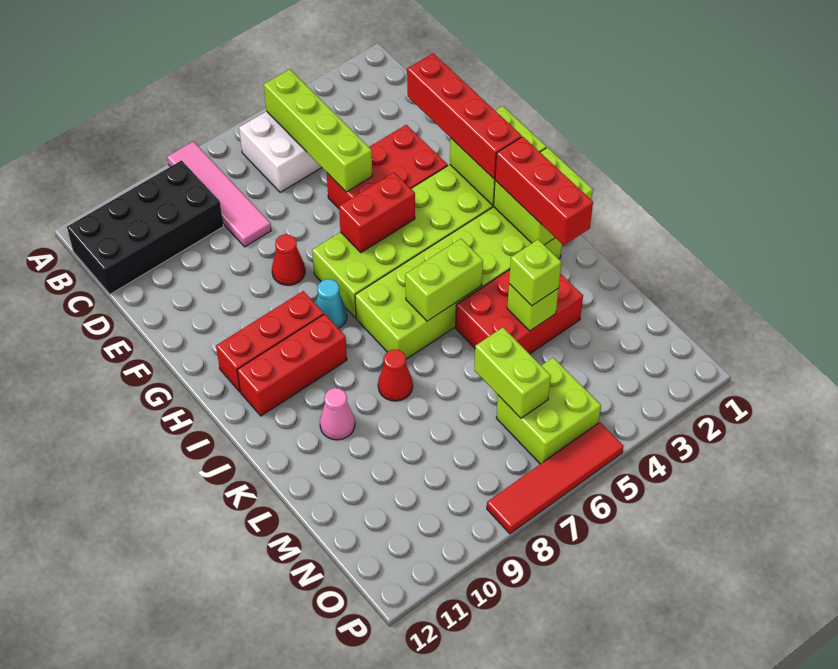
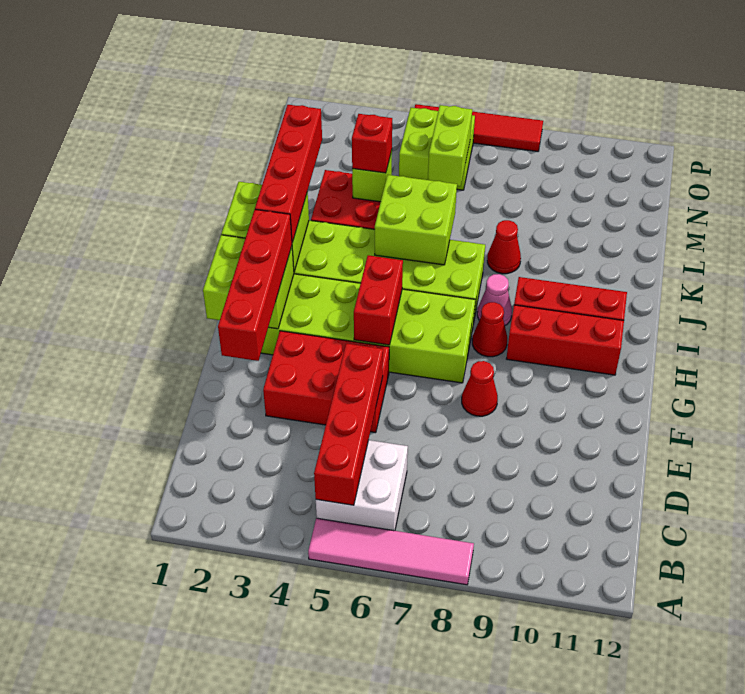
pink 1x4 tile [167,141,271,247] -> pink 1x4 tile turned to [308,518,474,585]
lime 1x4 brick [264,69,372,192] -> red 1x4 brick [314,343,383,505]
black 2x4 brick [67,160,223,294] -> none
red 1x2 brick [339,173,415,252] -> red 1x2 brick turned to [354,255,403,345]
cyan 1x1 cone [316,279,347,328] -> red 1x1 cone [472,302,507,357]
red 1x3 brick [495,137,593,245] -> red 1x4 brick [255,105,322,243]
lime 1x2 brick [405,239,483,321] -> lime 2x2 brick [375,175,457,265]
pink 1x1 cone [320,388,355,440] -> pink 1x1 cone moved to [477,274,512,325]
lime 1x1 brick [509,240,561,306] -> red 1x1 brick [352,114,392,173]

